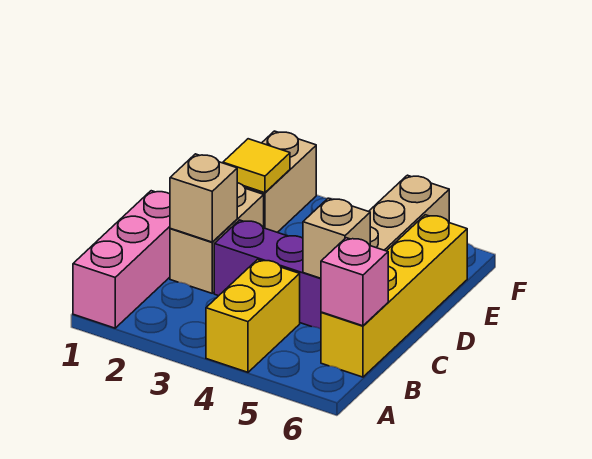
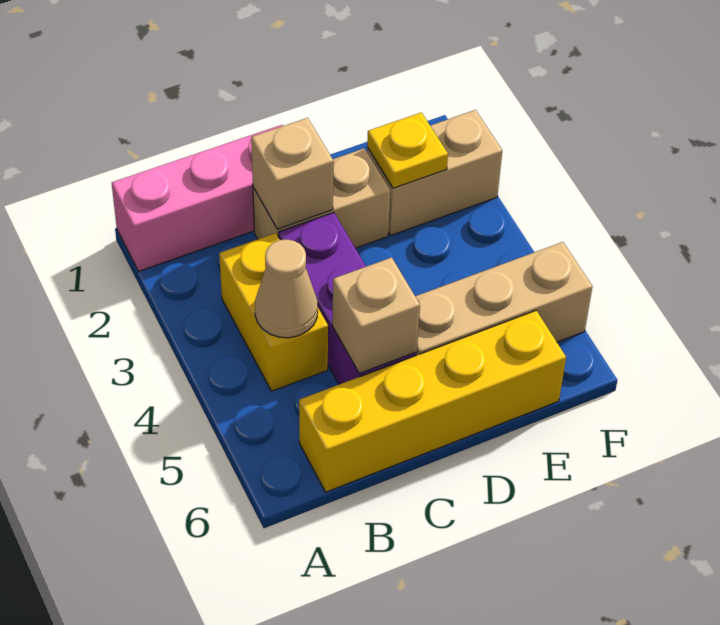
yellow 1x2 brick [206,260,300,372] -> yellow 1x2 brick turned to [219,233,328,391]
none -> tan 1x1 cone [255,240,318,338]
pink 1x1 brick [321,238,388,326] -> none
yellow 1x1 tile [223,139,290,193] -> yellow 1x1 plate [367,112,448,188]

